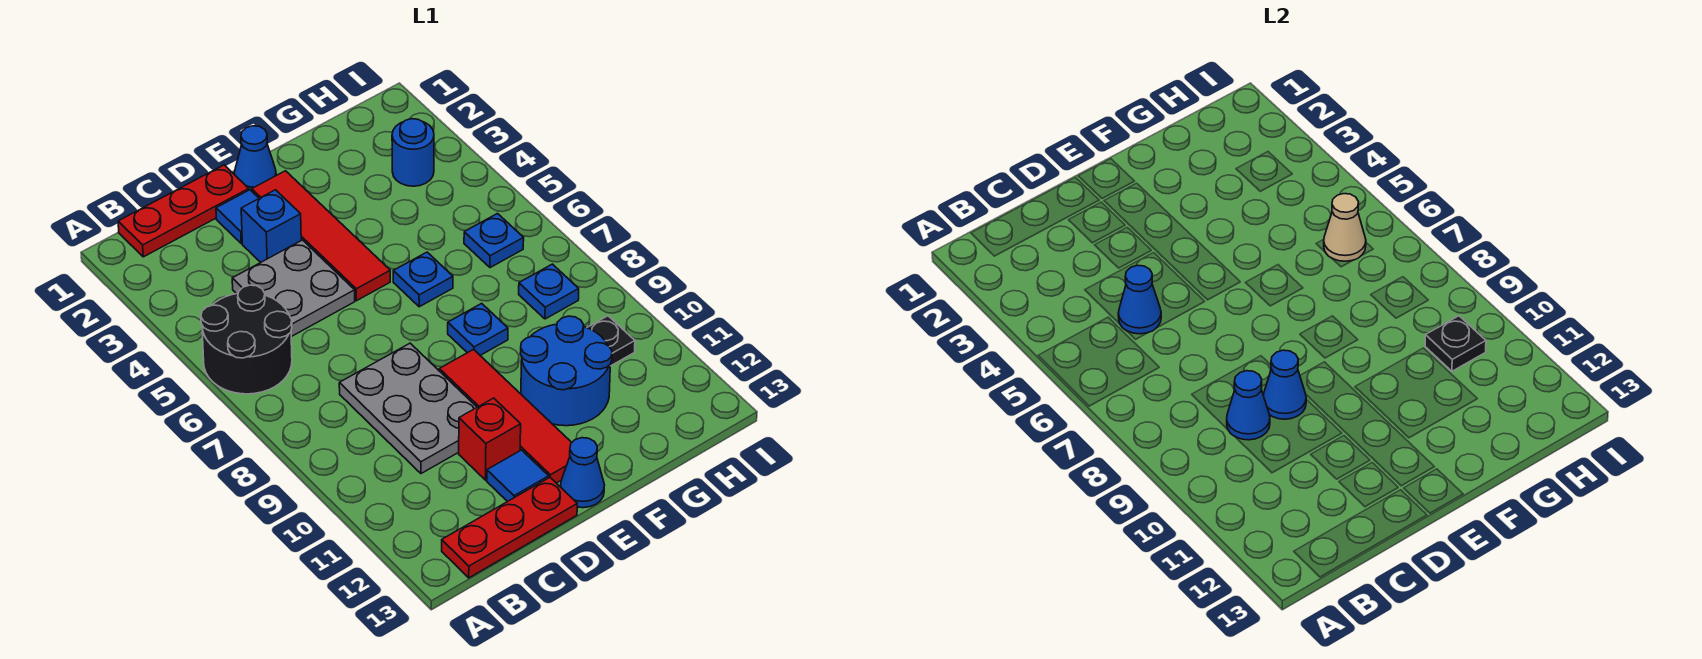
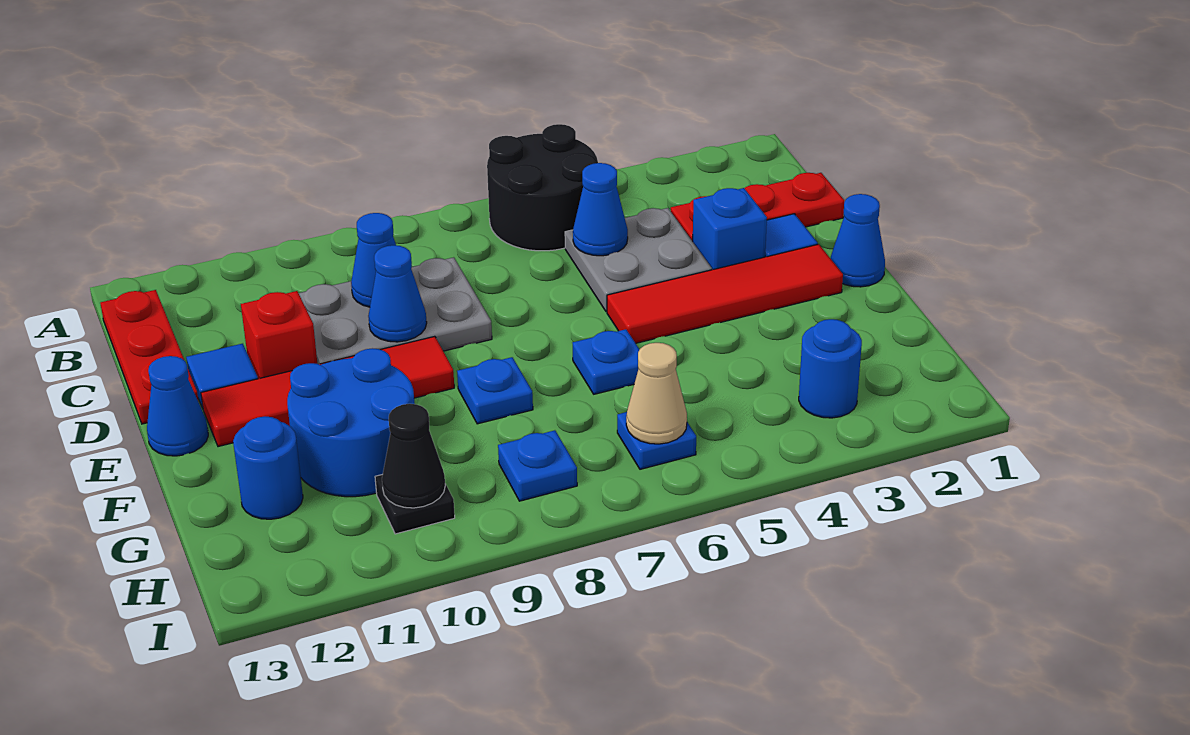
red 1x3 plate [118,165,249,257] -> red 1x3 plate turned to [671,173,844,241]
none -> blue 1x1 round brick [233,416,303,519]
black 1x1 plate [1425,316,1486,371] -> black 1x1 cone [382,404,445,508]

